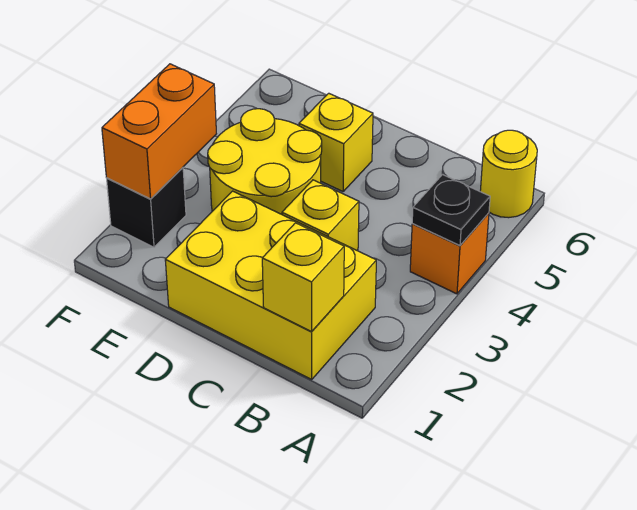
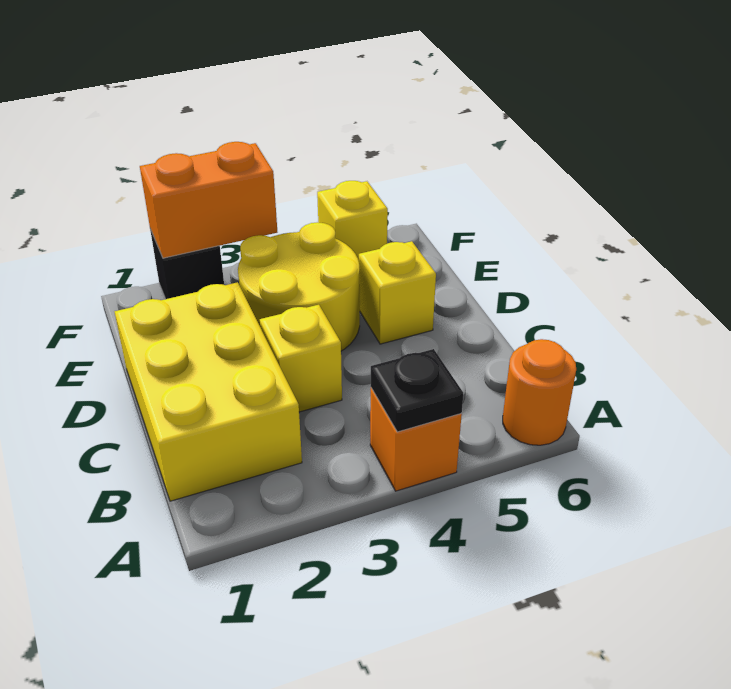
yellow 1x1 round brick [480,130,537,218] -> orange 1x1 round brick [503,339,576,445]
yellow 1x1 brick [262,223,344,332] -> yellow 1x1 brick moved to [317,181,388,260]

